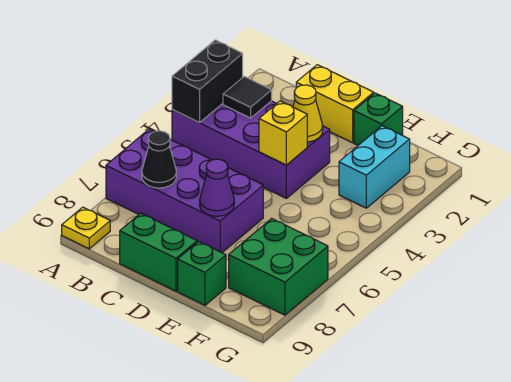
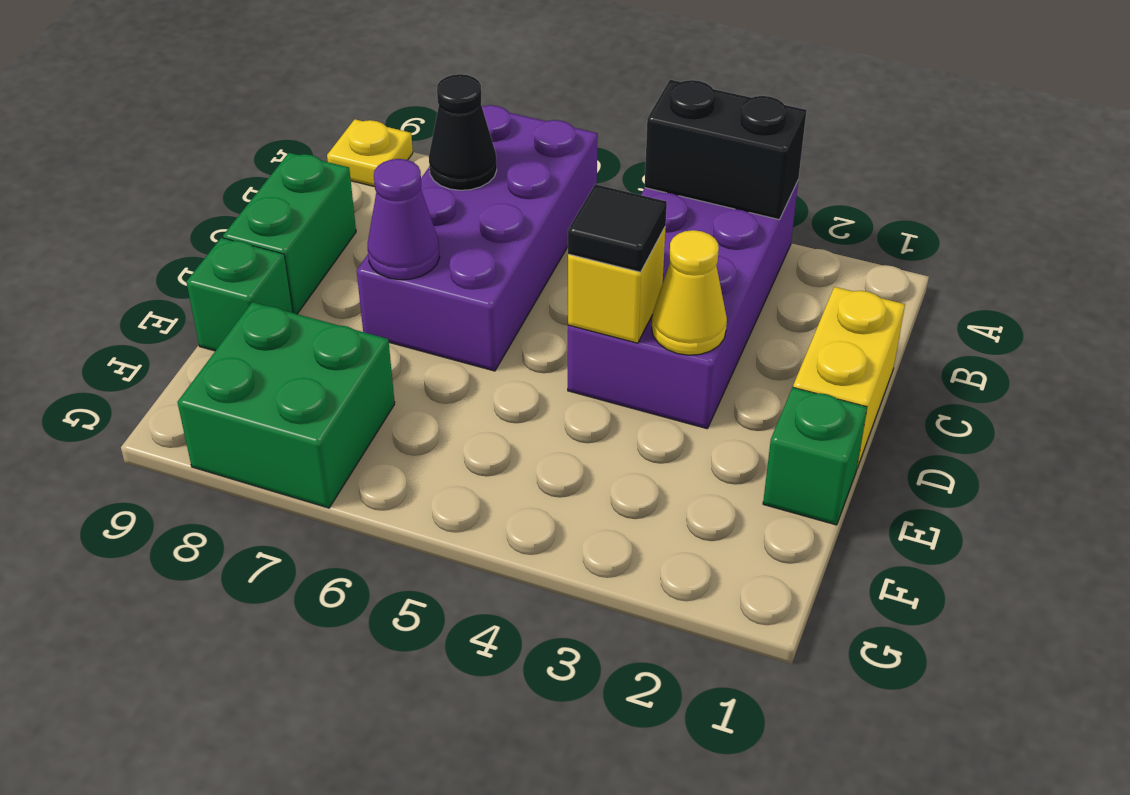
black 1x1 tile [223,77,272,118] -> black 1x1 tile moved to [568,184,667,272]
cyan 1x2 brick [339,126,410,208] -> none

